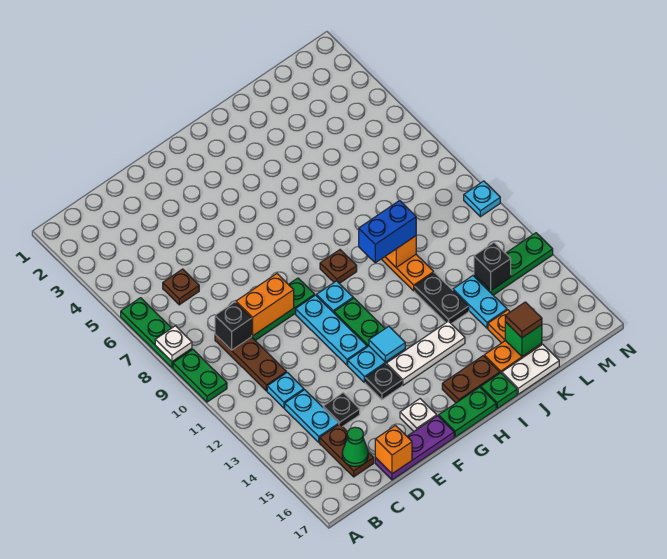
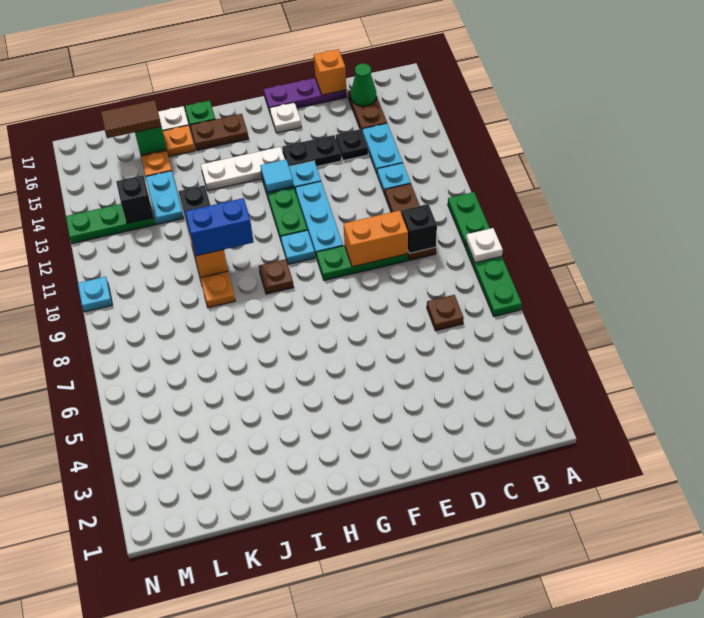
black 1x1 plate [365,364,402,400] -> black 1x2 plate [282,135,342,167]
green 1x2 plate [439,387,496,437] -> none
brown 1x1 tile [505,302,542,338] -> brown 1x2 tile [101,100,161,138]

